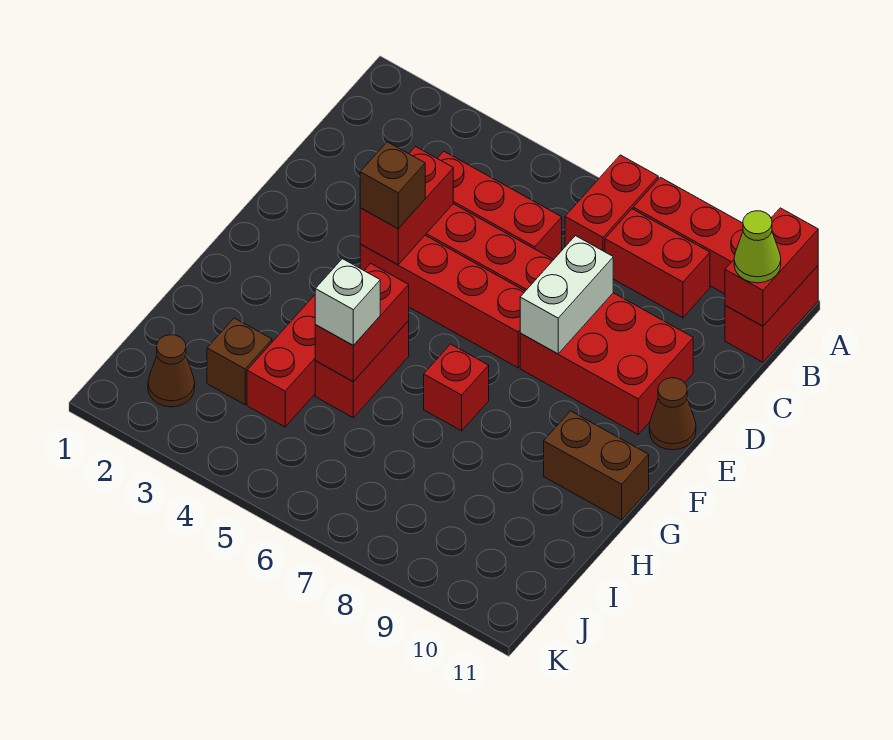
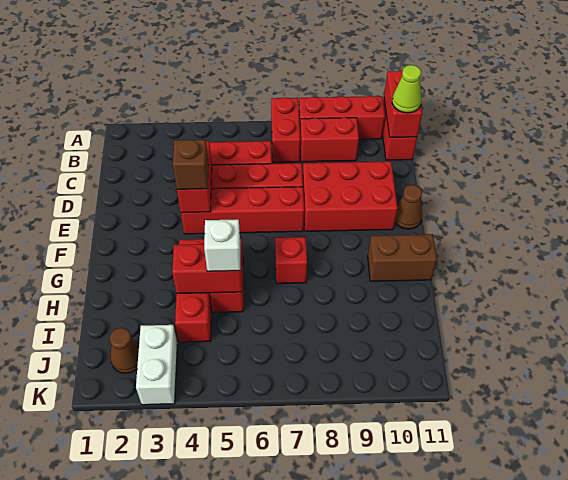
white 1x2 brick [520,236,613,354] -> white 1x2 brick moved to [136,325,177,405]
red 1x2 brick [315,263,409,382] -> red 1x2 brick turned to [172,244,242,293]
brown 1x1 brick [207,318,272,405] -> none

